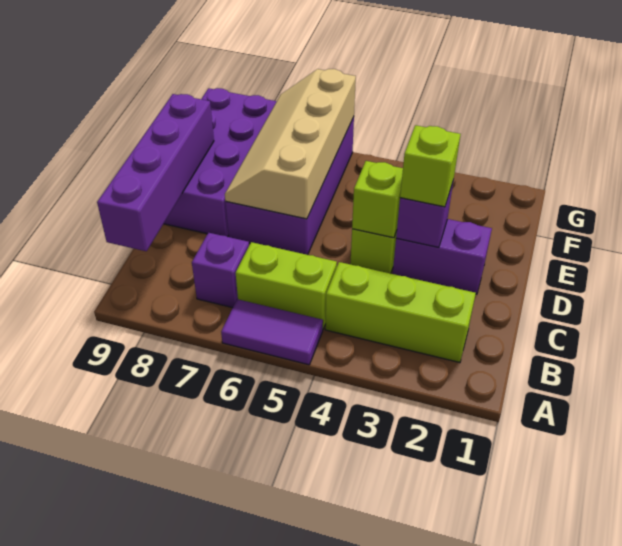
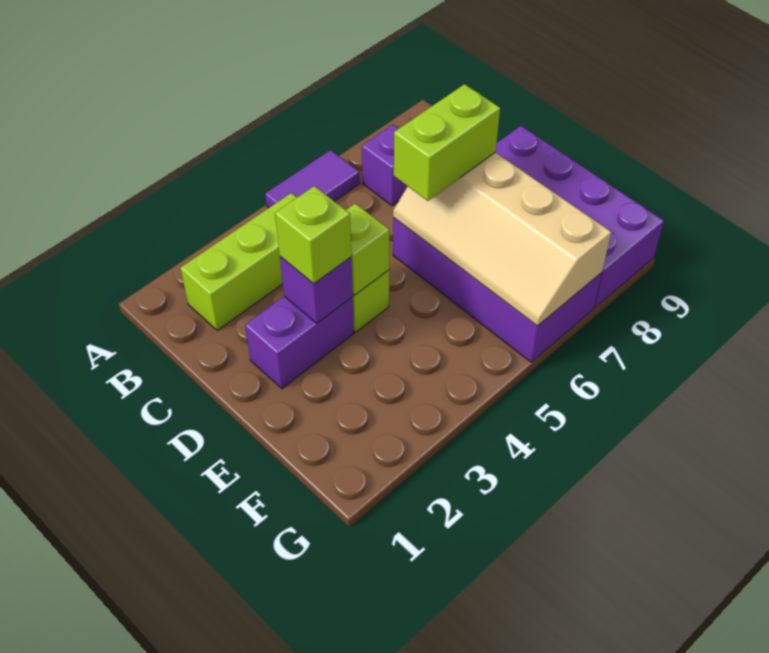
lime 1x2 brick [236,242,337,329] -> lime 1x2 brick moved to [394,84,500,201]
purple 1x4 brick [97,94,214,251] -> none
tan 2x4 slope [225,69,356,219] -> tan 2x4 slope turned to [393,152,611,326]

